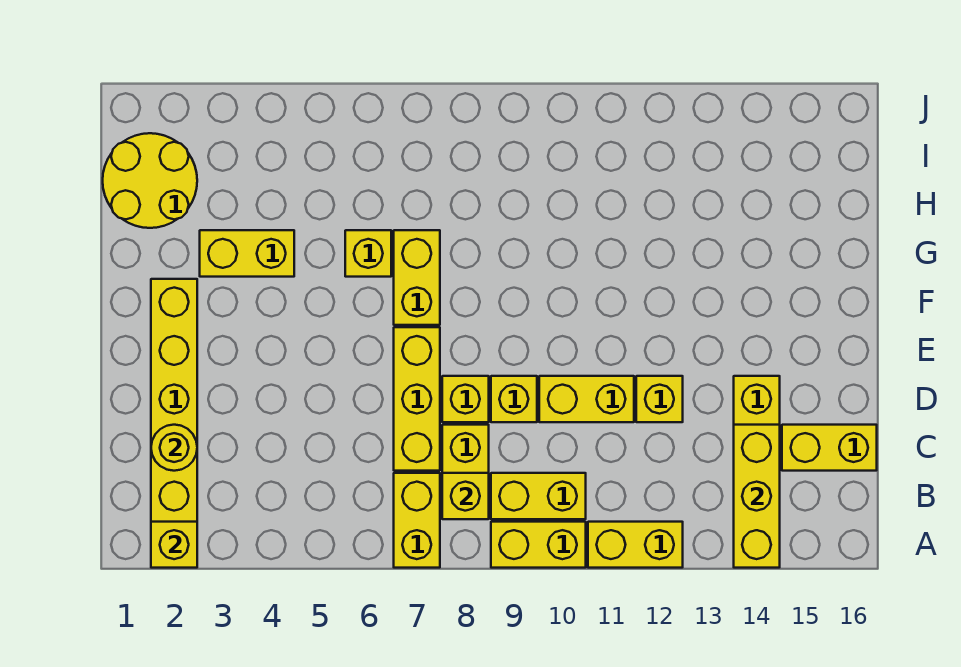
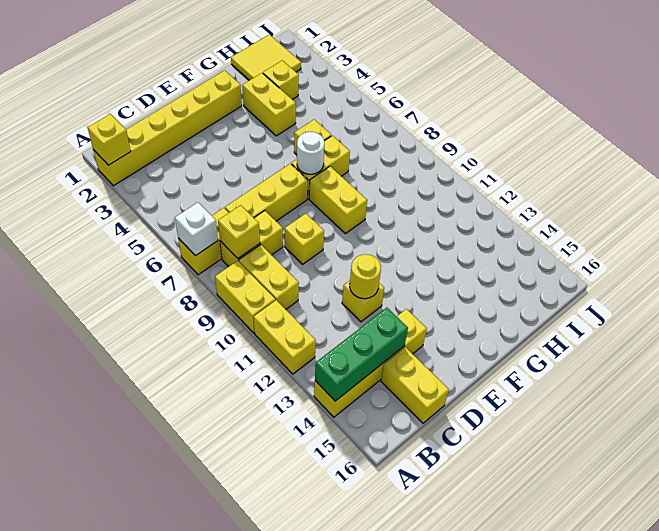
none -> white 1x1 brick [175,202,218,256]
yellow 1x3 brick [734,425,780,568] -> green 1x3 brick [315,308,408,401]
yellow 1x1 round brick [151,425,197,471] -> yellow 1x1 round brick moved to [350,254,381,299]
yellow 1x1 brick [442,376,489,422] -> yellow 1x1 brick moved to [263,60,299,100]
yellow 1x2 brick [539,376,634,422] -> yellow 1x2 brick moved to [309,166,367,234]
none -> white 1x1 round brick [297,132,324,174]
yellow 2x2 round brick [103,133,197,228] -> yellow 2x2 tile [231,35,301,80]

